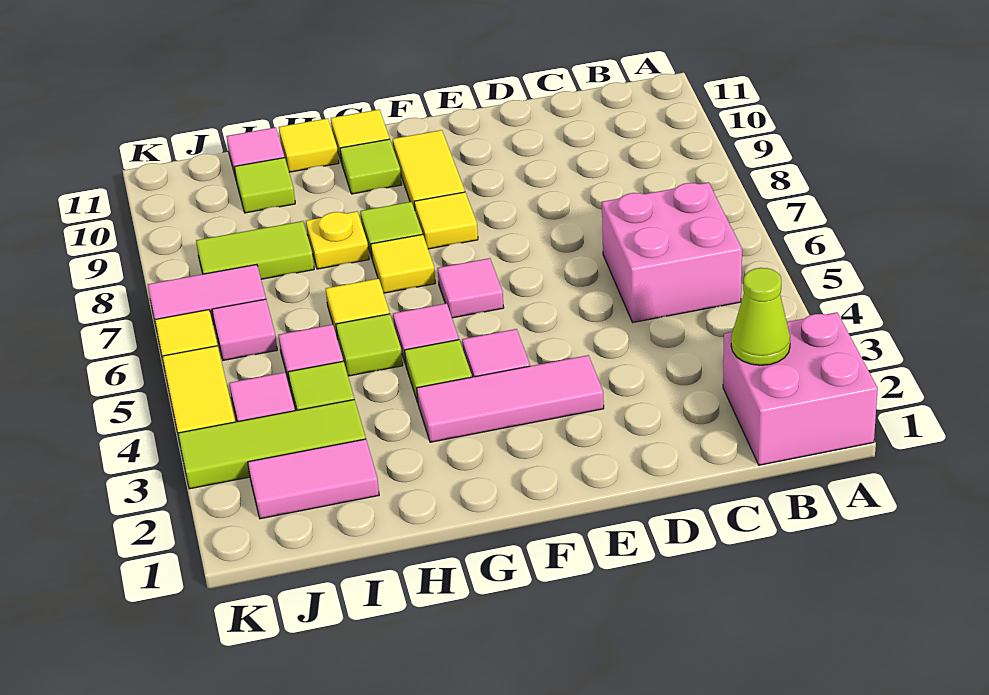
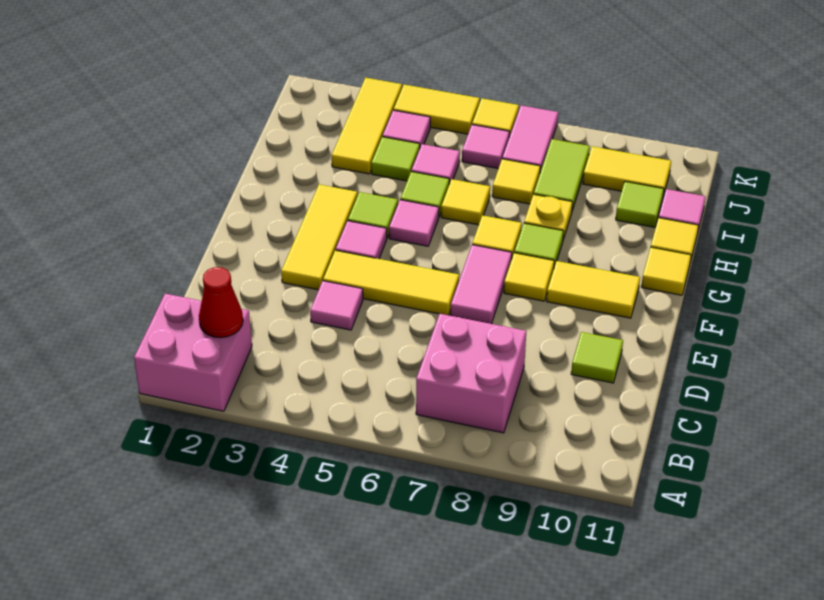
lime 1x1 cone [731,268,790,365] -> red 1x1 cone [199,267,243,338]
pink 2x2 brick [602,182,742,322] -> pink 2x2 brick moved to [416,314,526,433]
pink 1x3 tile [417,355,604,442] -> yellow 1x3 tile [281,184,357,290]
none -> yellow 1x3 tile [323,250,459,315]
pink 1x1 tile [437,258,504,318] -> pink 1x1 tile moved to [310,281,363,330]
lime 1x1 tile [340,139,402,194] -> lime 1x1 tile moved to [571,332,623,383]
pink 1x2 tile [248,439,379,519] -> pink 1x2 tile moved to [451,245,512,324]
lime 1x3 tile [178,399,366,489] -> yellow 1x3 tile [331,78,402,174]
none -> yellow 1x1 tile [492,159,541,204]
none -> yellow 1x2 tile [583,146,671,197]

